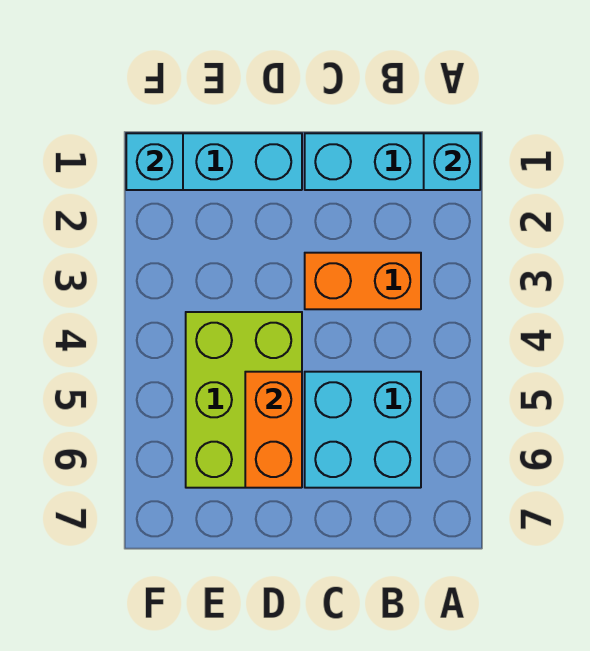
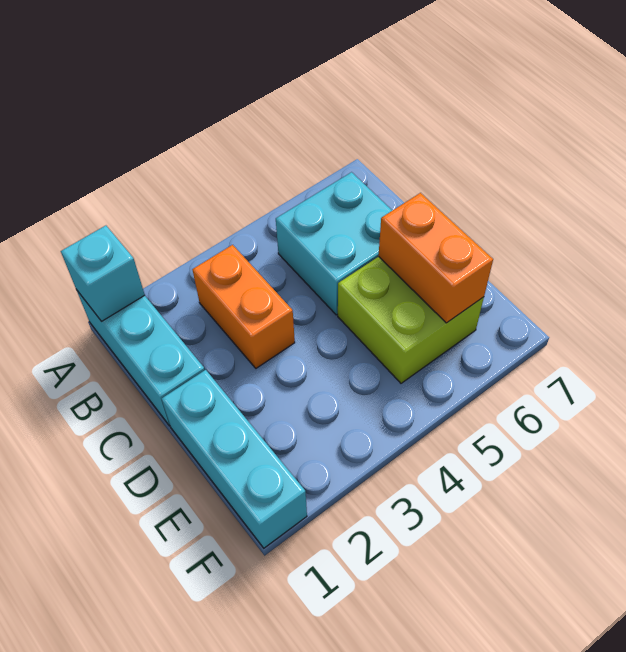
lime 2x3 brick [186,312,302,488] -> lime 2x2 brick [338,257,484,383]
orange 1x2 brick [245,372,302,488] -> orange 1x2 brick turned to [379,193,493,323]
cyan 1x1 brick [126,133,183,190] -> none

